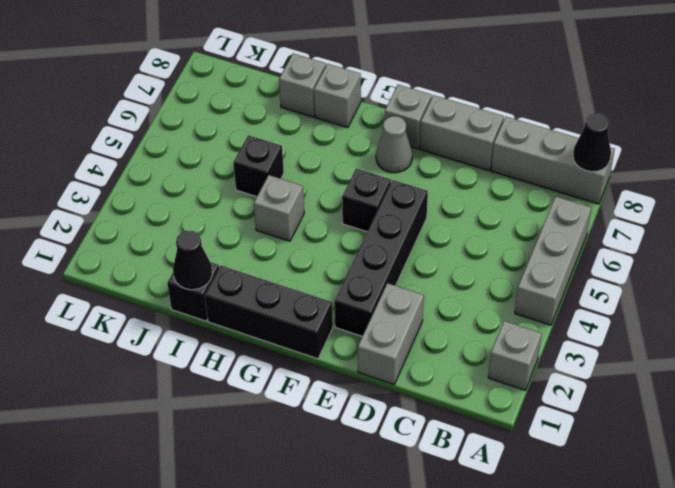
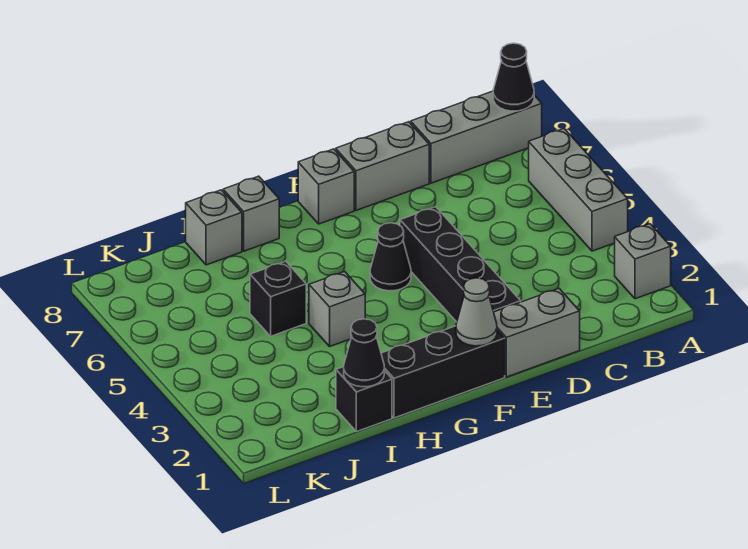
grey 1x2 brick [358,283,424,384] -> grey 1x2 brick turned to [494,289,580,377]
black 1x1 brick [342,169,391,232] -> black 1x1 cone [370,223,411,291]
grey 1x1 cone [376,116,412,173] -> grey 1x1 cone moved to [456,278,497,346]

